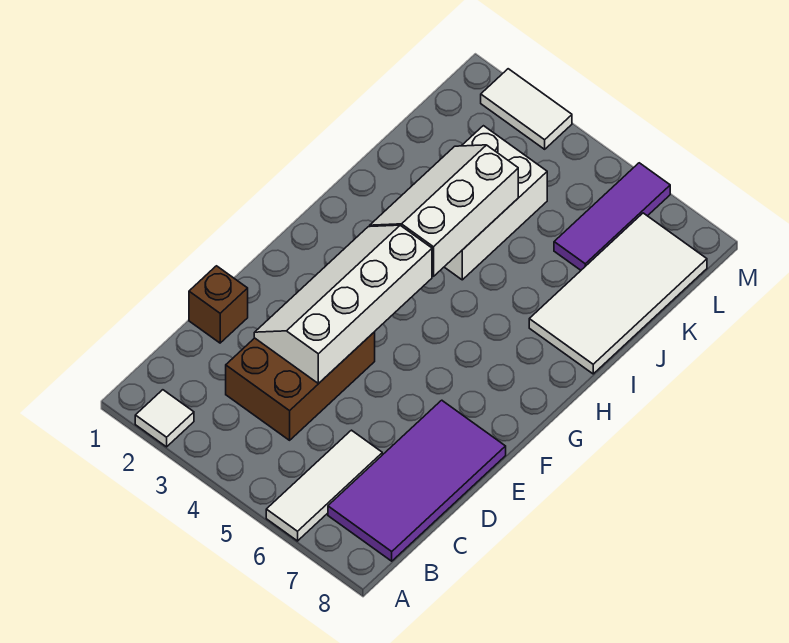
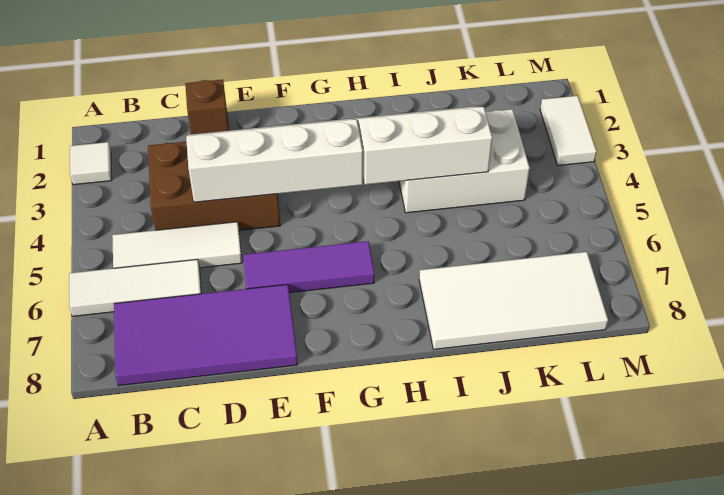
none -> white 1x3 tile [112,222,242,268]
purple 1x3 tile [554,163,670,270] -> purple 1x3 tile moved to [243,241,374,293]

